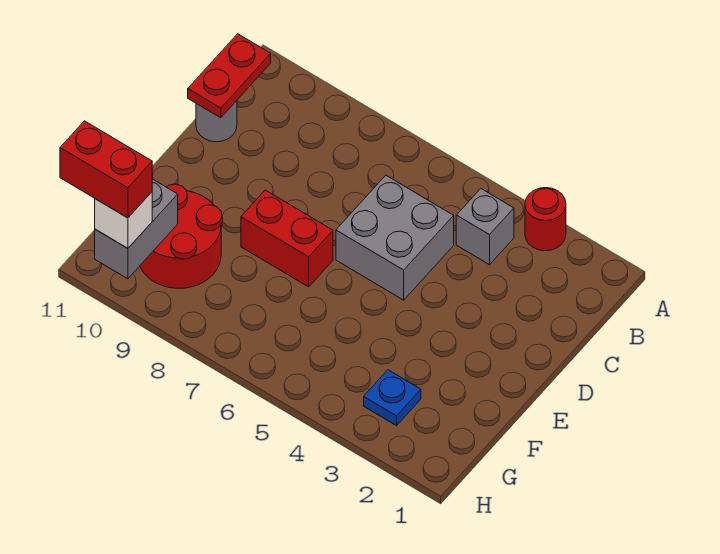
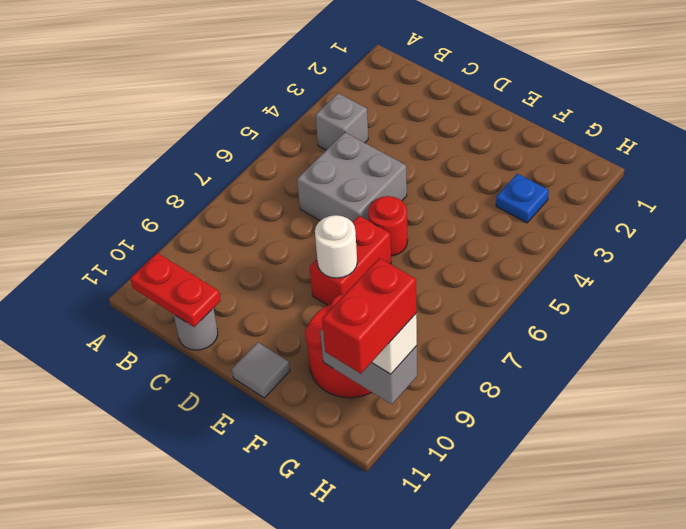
red 1x1 round brick [525,188,566,251] -> red 1x1 round brick moved to [368,196,408,256]
none -> white 1x1 round brick [315,215,357,278]
none -> grey 1x1 tile [232,342,290,398]

